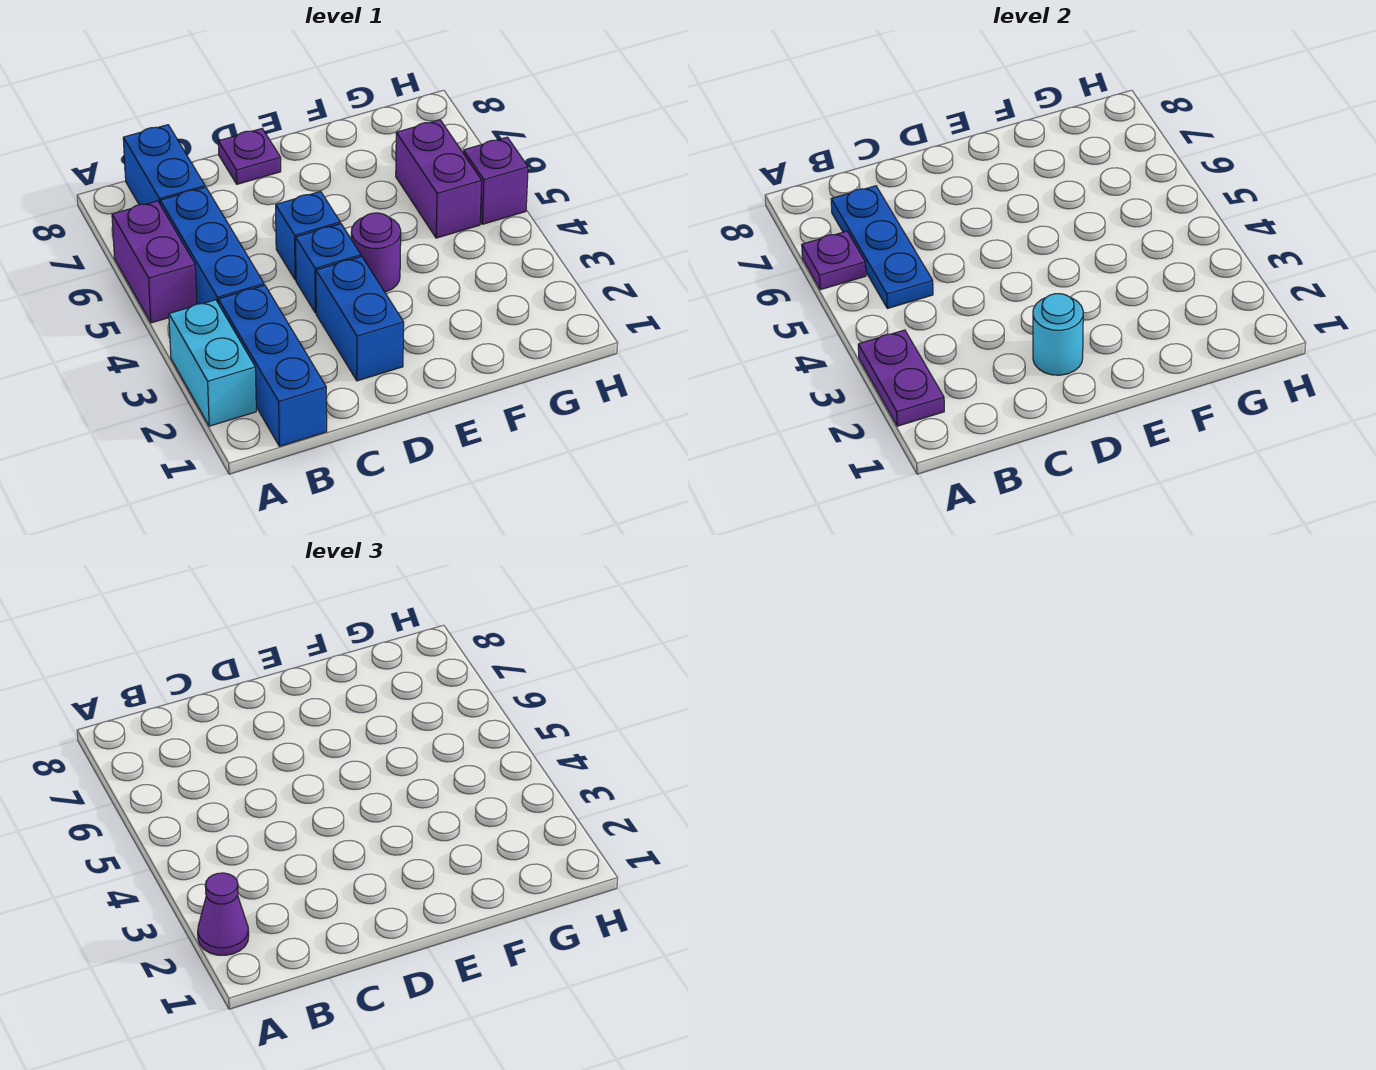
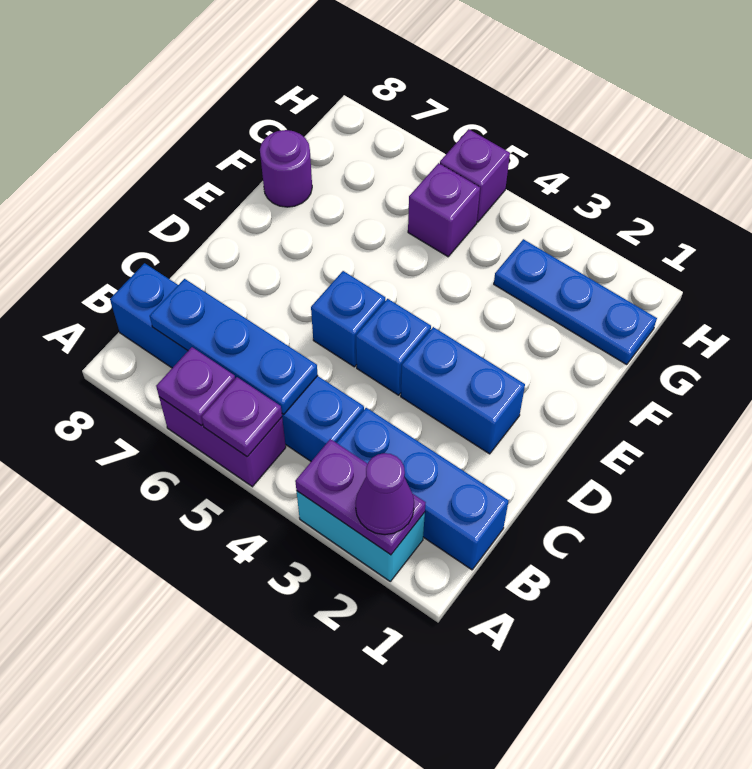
cyan 1x1 round brick [1033,294,1083,375] -> none
purple 1x1 plate [218,129,281,184] -> purple 1x1 plate moved to [202,377,282,457]
purple 1x1 round brick [351,213,401,292] -> purple 1x1 round brick moved to [260,130,312,207]
none -> blue 1x3 plate [494,239,657,365]
purple 1x2 brick [396,120,482,238] -> purple 1x1 brick [408,163,480,257]

